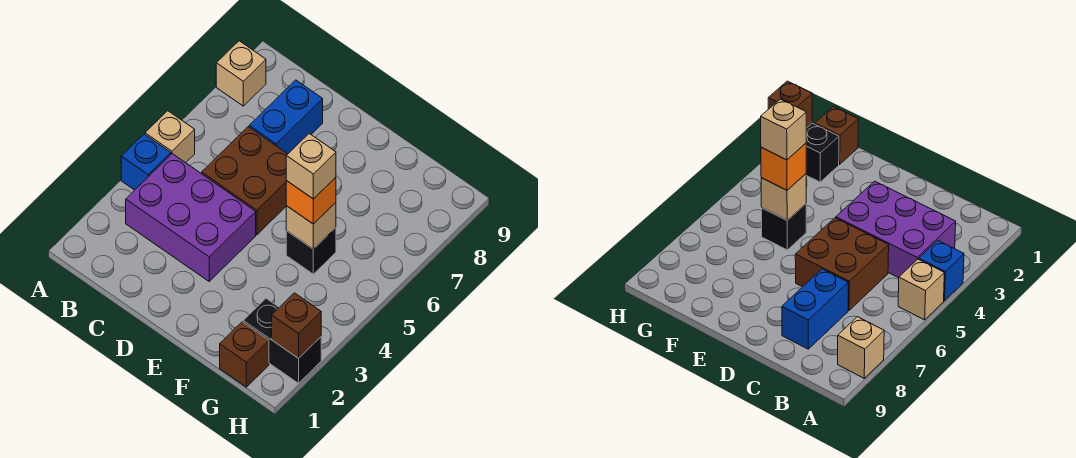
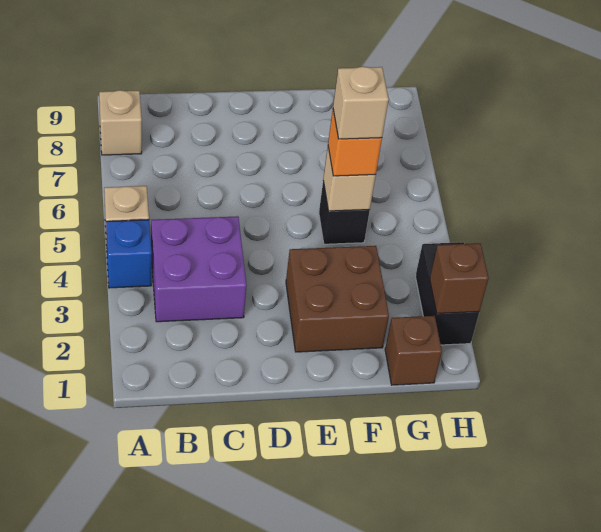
purple 2x3 brick [126,154,256,281] -> purple 2x2 brick [151,216,247,322]
brown 2x2 brick [202,127,288,235] -> brown 2x2 brick moved to [286,246,389,352]
blue 1x2 brick [249,80,323,154] -> none
black 1x2 brick [243,299,321,383] -> black 1x2 brick turned to [415,242,479,345]

